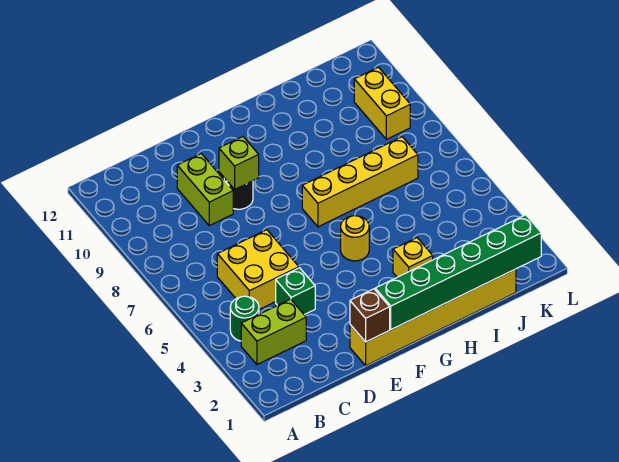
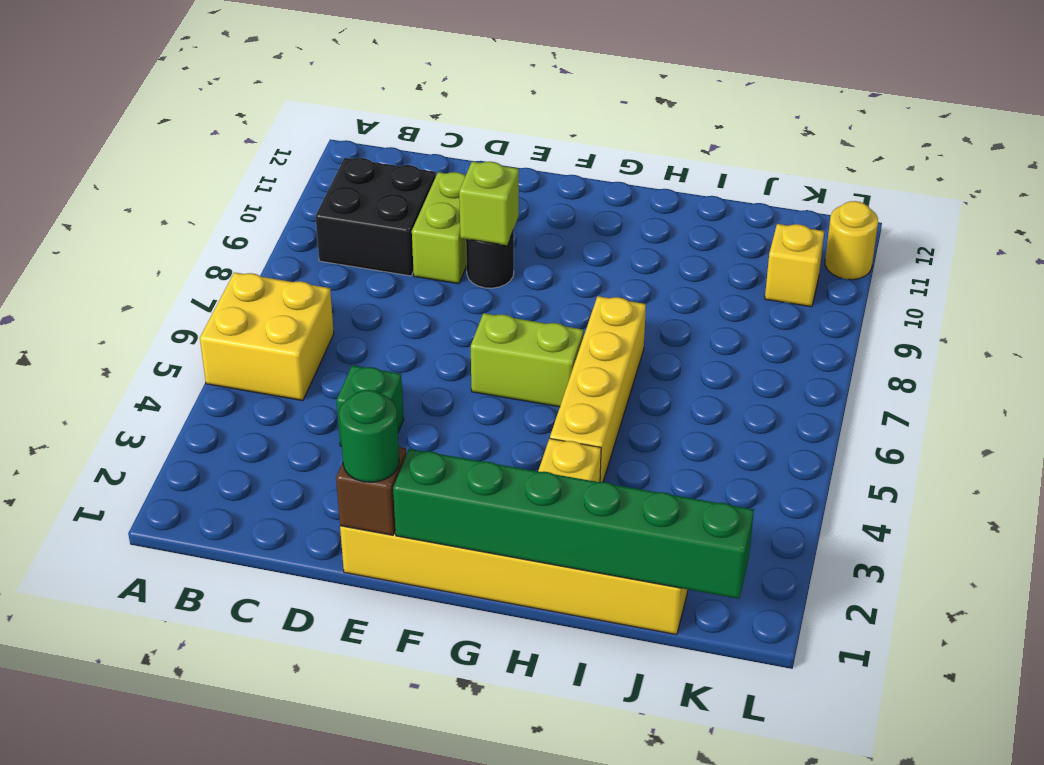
lime 1x2 brick [241,299,306,364] -> lime 1x2 brick moved to [471,313,583,407]
green 1x1 round brick [230,296,259,341] -> green 1x1 round brick moved to [339,390,399,482]
none -> black 2x2 brick [316,158,436,276]
yellow 2x2 brick [217,230,299,309] -> yellow 2x2 brick moved to [200,272,334,401]
yellow 1x1 round brick [341,216,369,261] -> yellow 1x1 round brick moved to [825,201,878,280]
yellow 1x4 brick [302,137,418,227] -> yellow 1x4 brick turned to [550,296,646,482]
yellow 1x2 brick [354,67,410,139] -> yellow 1x1 brick [765,224,824,307]

